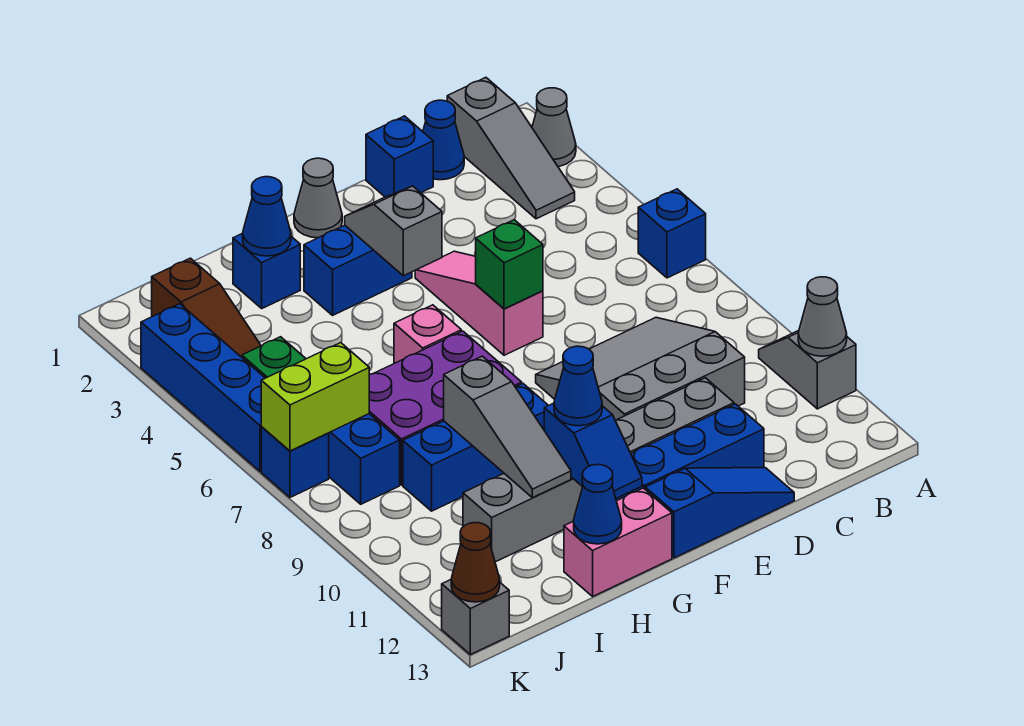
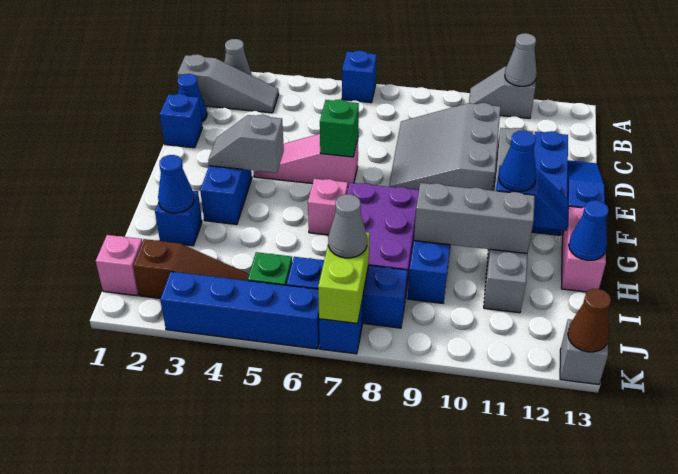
grey 1x1 cone [294,158,342,238] -> grey 1x1 cone moved to [328,194,367,258]
grey 1x3 slope [444,356,571,498] -> grey 1x3 brick [414,183,535,254]
none -> pink 1x1 brick [96,235,142,296]

